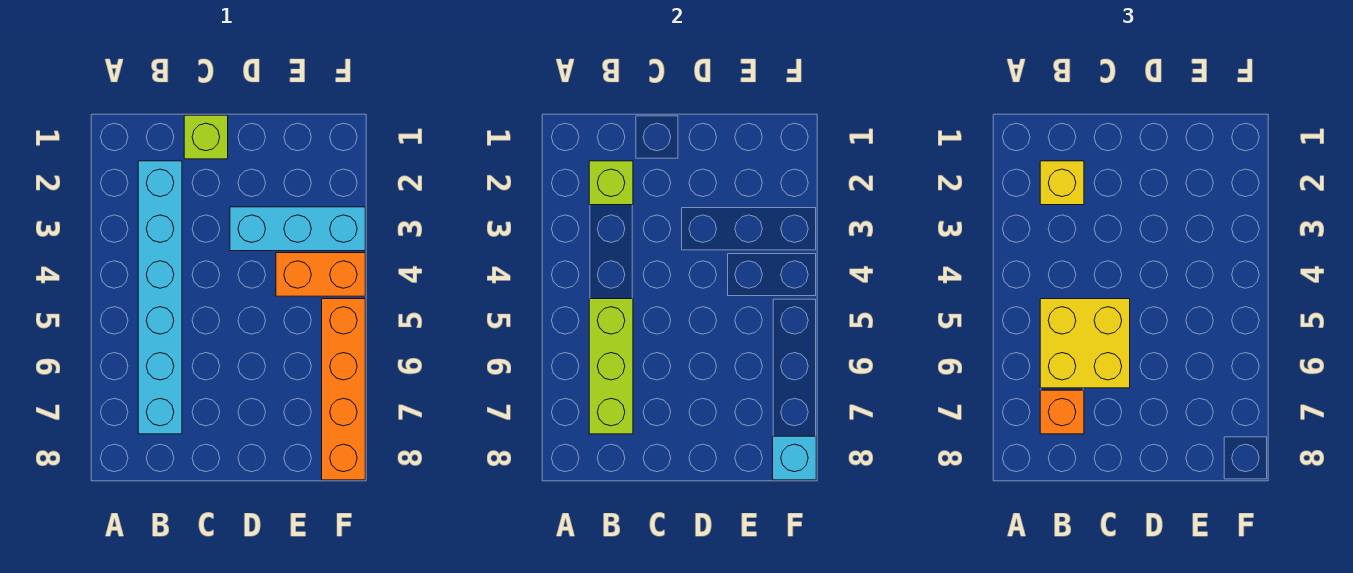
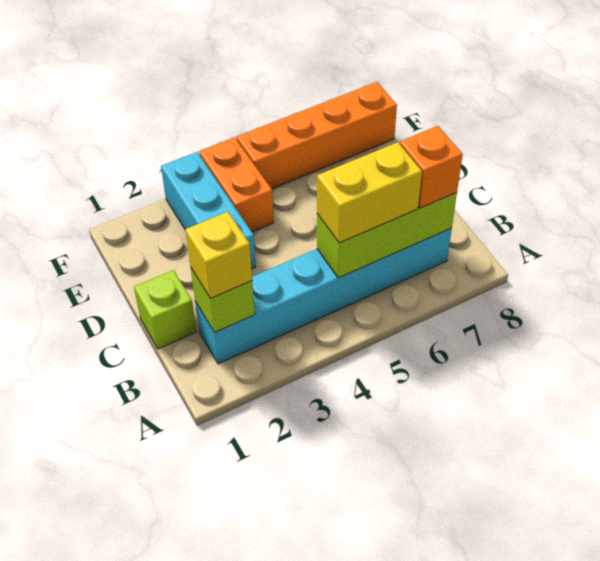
yellow 2x2 brick [1040,299,1130,388] -> yellow 1x2 brick [317,142,422,243]
cyan 1x1 brick [773,436,816,480] -> none

